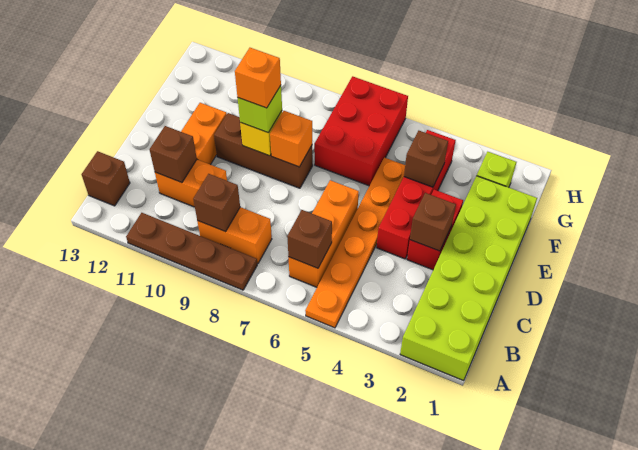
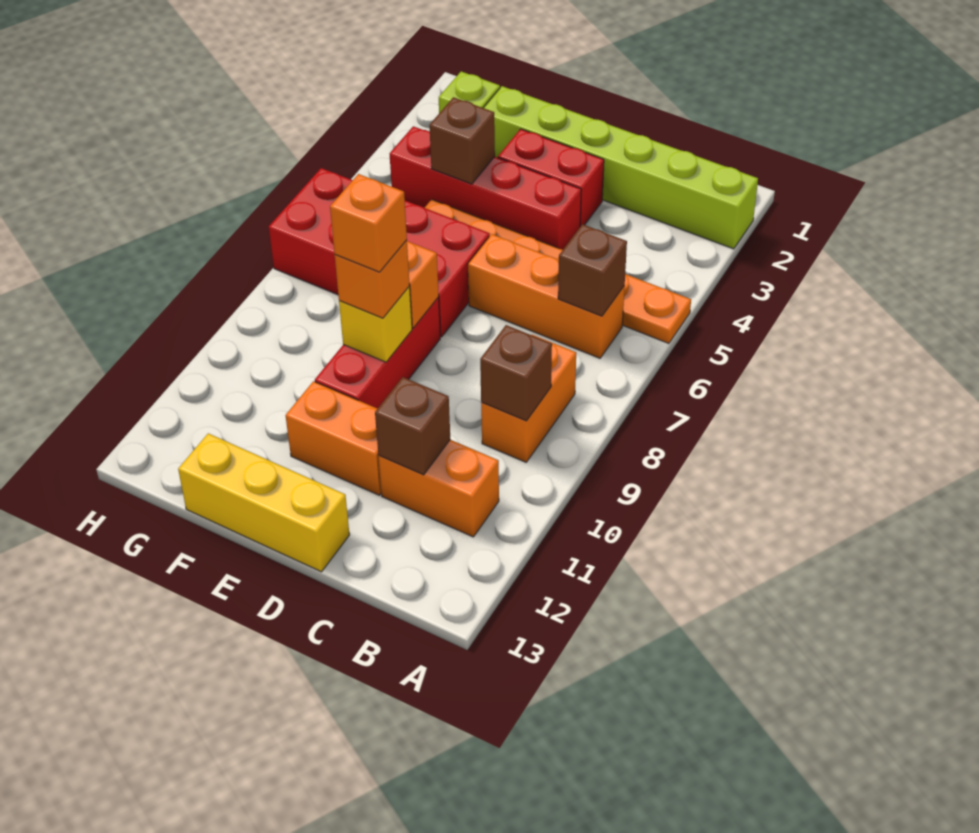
lime 2x6 brick [400,176,537,381] -> lime 1x6 brick [484,86,758,249]
brown 1x4 plate [126,213,257,290] -> none
brown 1x1 brick [82,151,130,206] -> none
orange 1x2 brick [155,160,227,207] -> orange 1x2 brick turned to [378,440,499,537]
brown 1x1 brick [410,193,456,251] -> none
none -> yellow 1x3 brick [178,433,350,572]
brown 1x3 brick [214,113,313,188] -> red 1x3 brick [315,297,440,409]
lime 1x1 brick [238,86,282,133] -> orange 1x1 brick [335,240,410,318]
red 2x3 brick [314,76,408,186] -> red 2x4 brick [269,168,490,337]

